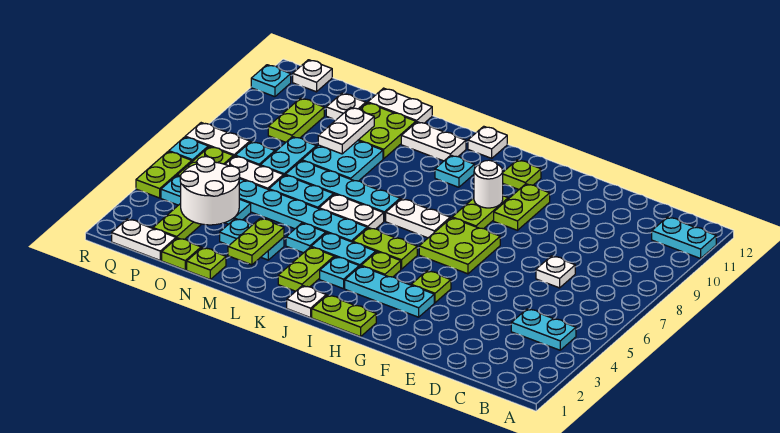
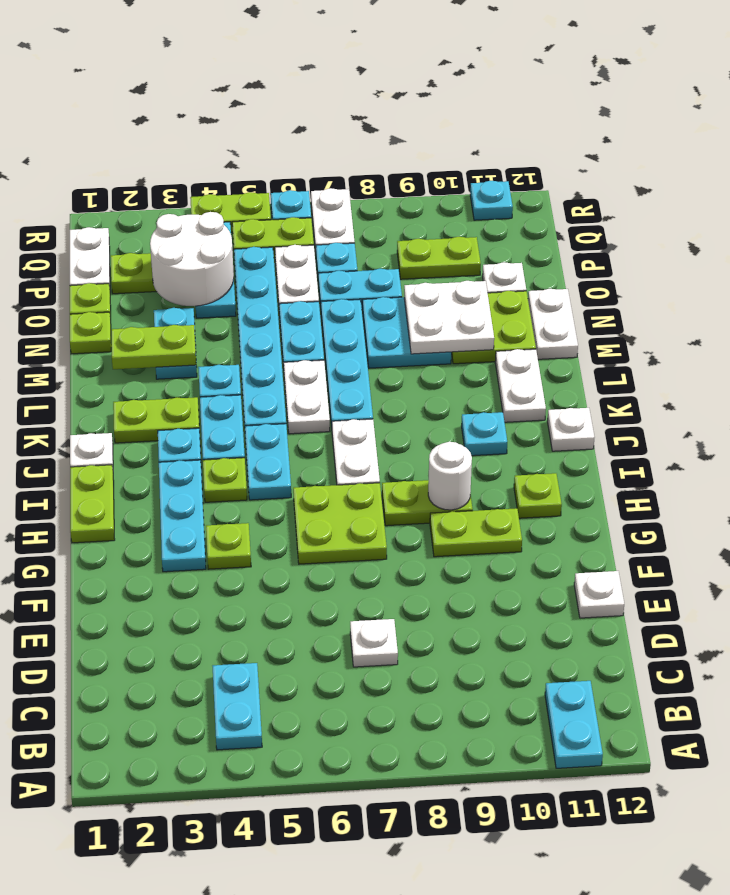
lime 1x2 plate [353,228,417,269] -> cyan 1x2 plate [245,424,291,500]
white 1x2 plate [318,107,374,154] -> white 2x2 plate [404,281,494,354]
white 1x1 plate [293,60,332,92] -> white 1x1 plate moved to [574,571,624,618]

